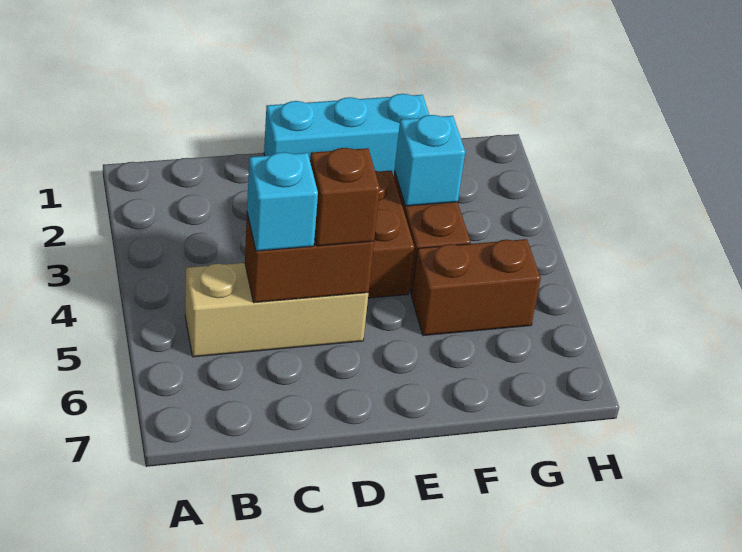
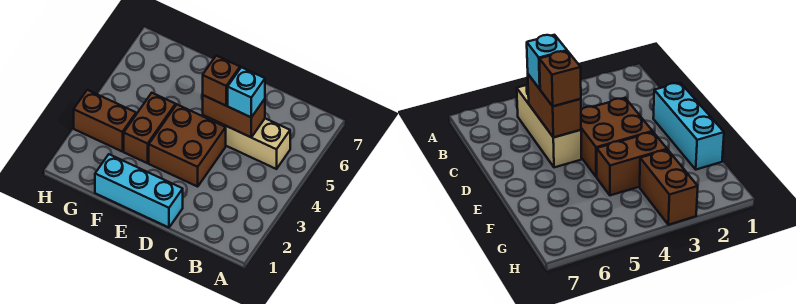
cyan 1x1 brick [394,115,465,206] -> none
brown 1x2 brick [411,239,541,336] -> brown 1x2 brick moved to [74,90,136,152]

